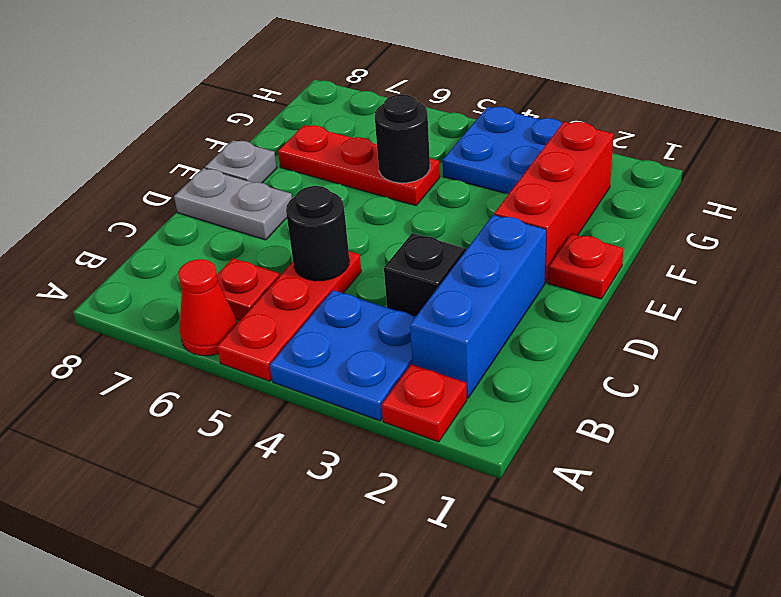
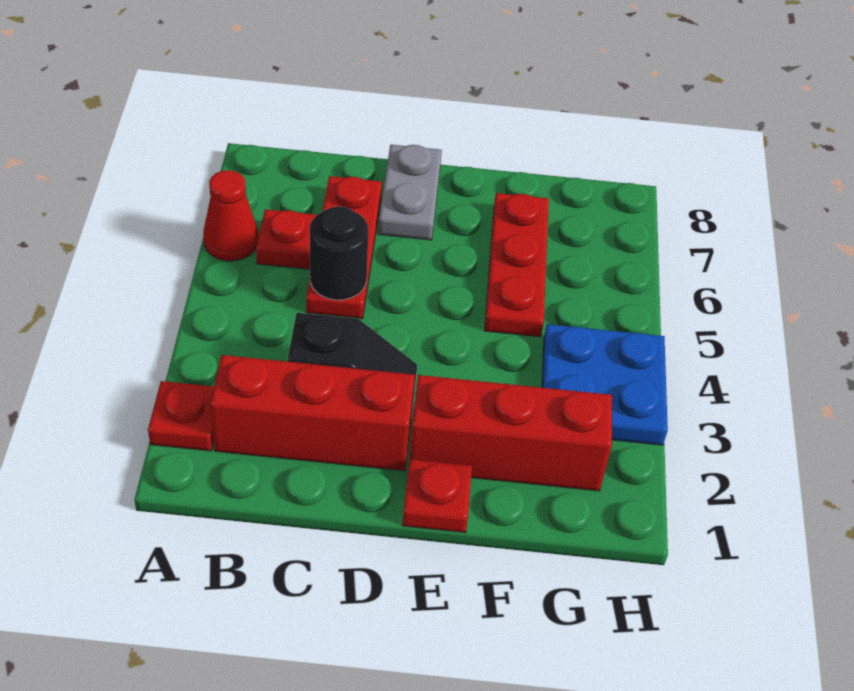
blue 2x2 plate [270,290,415,421] -> none
red 1x3 plate [217,251,361,381] -> red 1x3 plate turned to [306,176,382,319]
blue 1x3 brick [410,215,546,398] -> red 1x3 brick [210,355,415,471]
grey 1x1 plate [205,140,277,183] -> none
black 1x1 round brick [375,94,430,183] -> none

